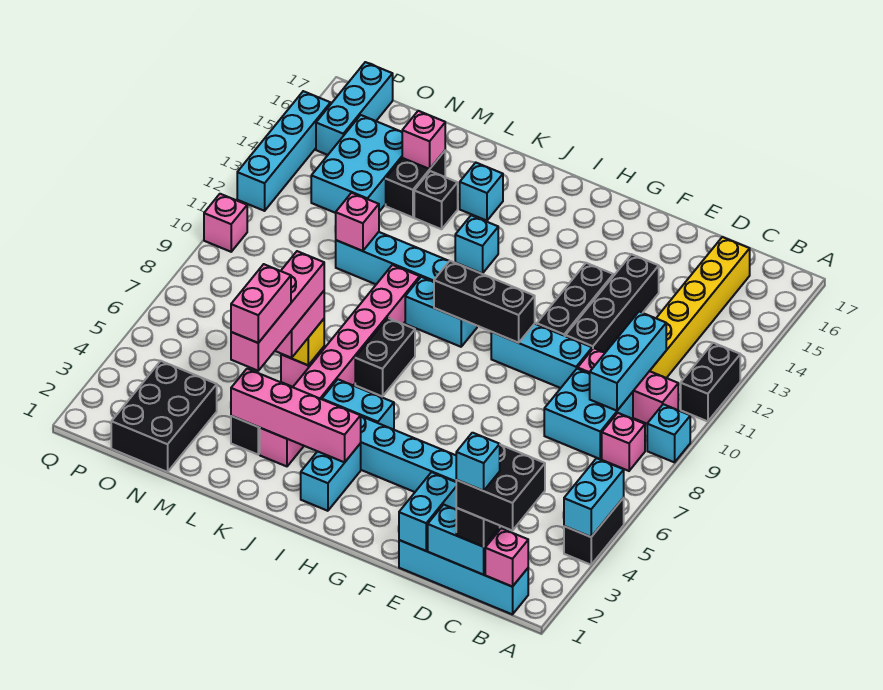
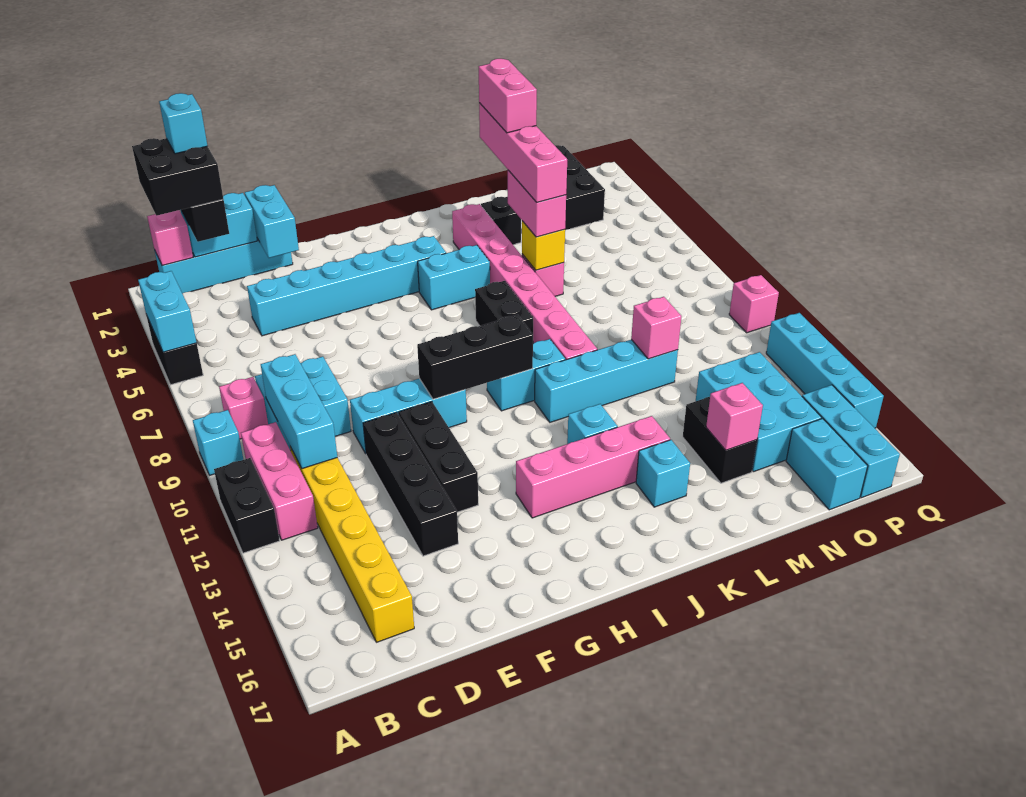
pink 1x3 brick [578,348,678,424] -> pink 1x3 brick turned to [241,422,318,540]
cyan 1x2 brick [301,444,361,511] -> cyan 1x2 brick moved to [786,418,868,510]
pink 1x4 brick [231,369,361,462] -> pink 1x4 brick moved to [516,416,670,518]
black 1x1 brick [414,171,458,229] -> none

